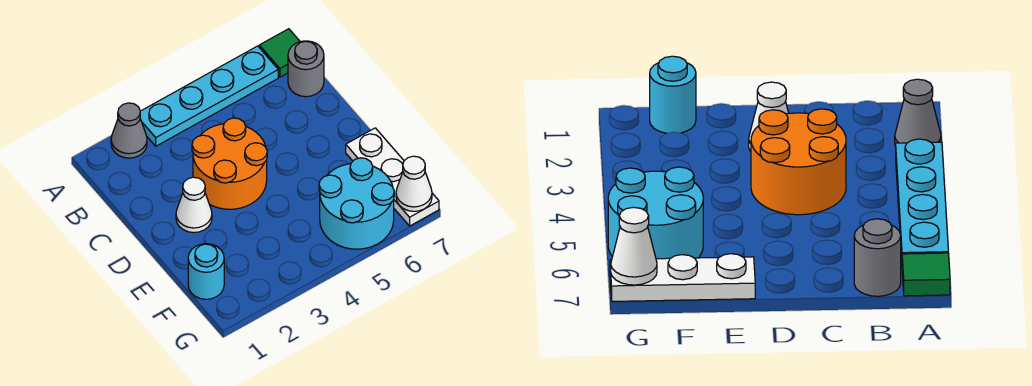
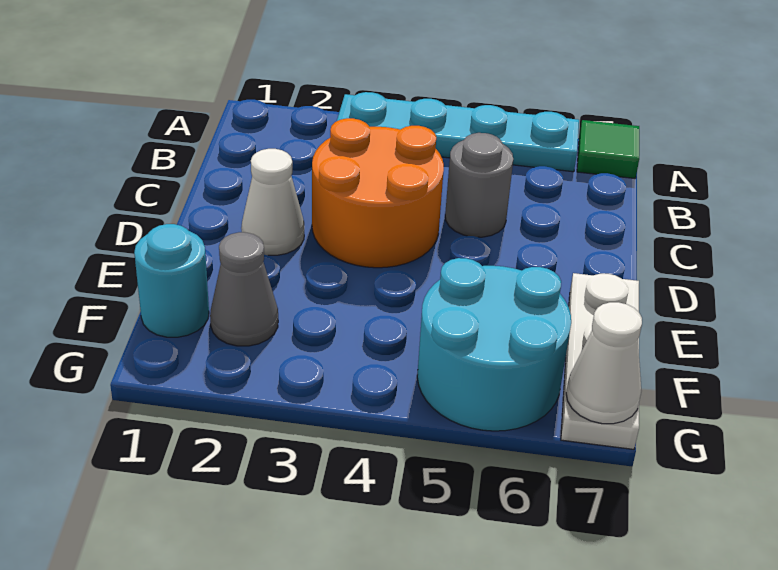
grey 1x1 cone [111,103,147,158] -> grey 1x1 cone moved to [210,232,278,346]
grey 1x1 round brick [288,41,324,97] -> grey 1x1 round brick moved to [445,133,513,237]

